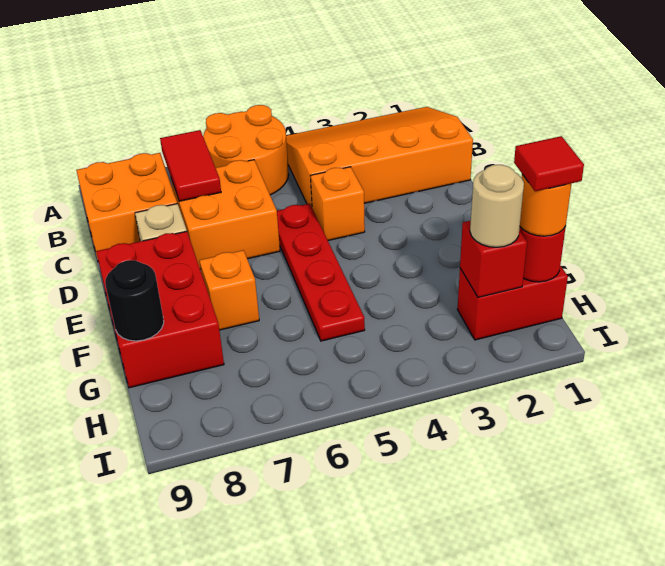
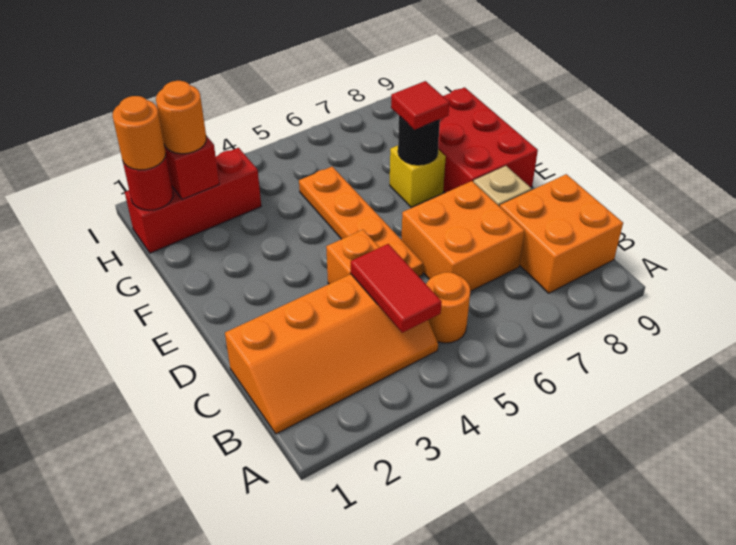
orange 3x4 slope [286,107,473,206] -> orange 2x4 slope [225,274,438,434]
orange 2x2 round brick [203,105,289,195] -> orange 1x1 round brick [426,272,470,343]
red 1x2 tile [160,130,221,201] -> red 1x2 tile moved to [351,244,442,333]
red 1x4 plate [277,204,365,341] -> orange 1x4 plate [299,167,423,276]
orange 1x1 brick [199,250,259,330] -> yellow 1x1 brick [390,146,446,207]
black 1x1 round brick [105,260,164,341] -> black 1x1 round brick moved to [398,116,440,165]
red 1x2 brick [457,266,568,340] -> red 1x3 brick [125,148,261,253]
red 1x1 tile [514,136,584,191] -> red 1x1 tile moved to [391,81,450,130]
tan 1x1 round brick [470,165,524,247] -> orange 1x1 round brick [156,81,206,154]

